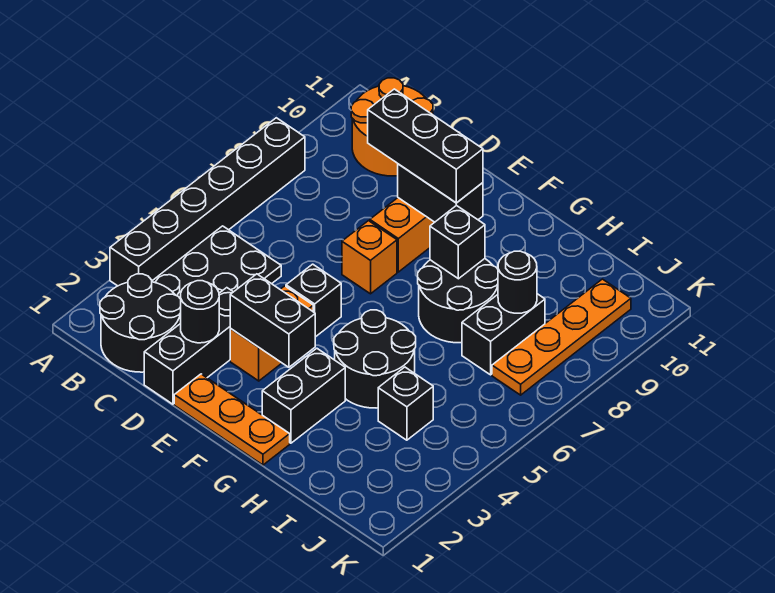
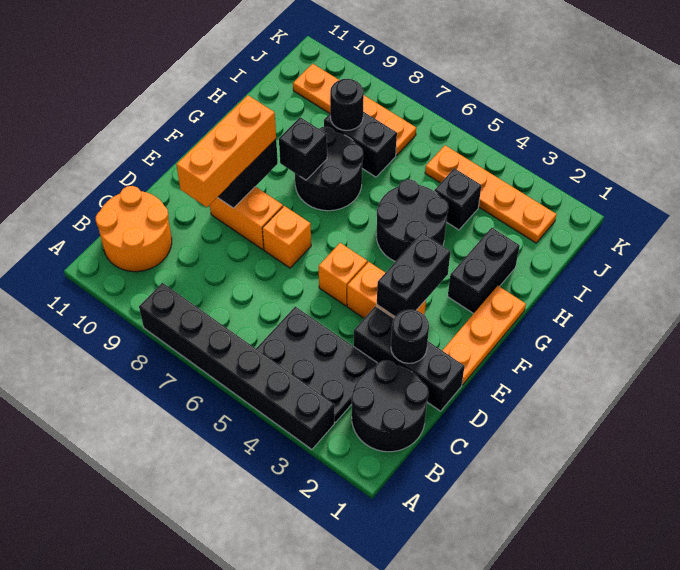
black 1x3 brick [368,89,483,203] -> orange 1x3 brick [176,95,276,207]
black 1x1 brick [286,264,341,337] -> orange 1x1 brick [319,243,367,306]
black 1x2 brick [262,348,345,443] -> black 1x2 brick turned to [448,228,520,314]
none -> orange 1x4 plate [425,145,556,243]

